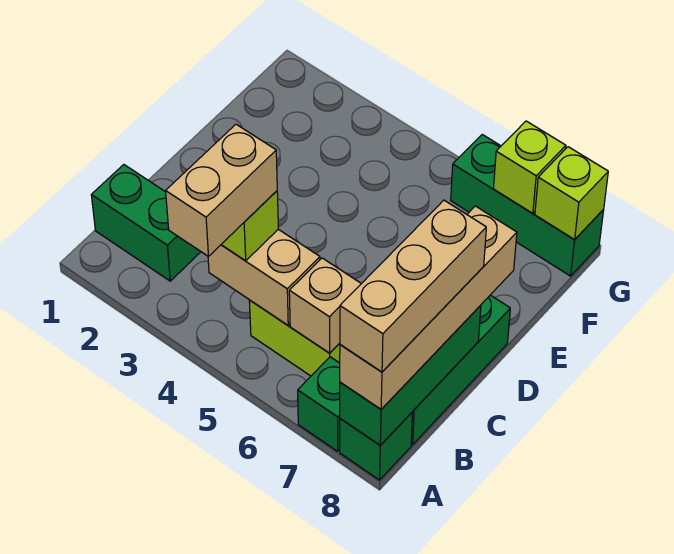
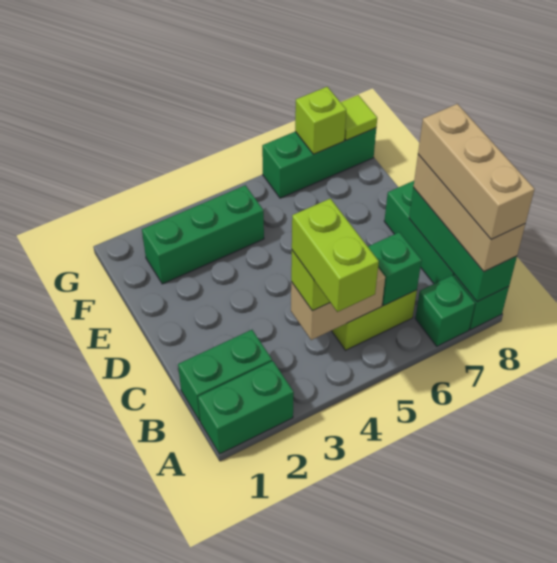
none -> green 1x2 brick [198,361,294,454]
tan 1x2 brick [166,124,277,256] -> lime 1x2 brick [292,198,379,312]
tan 1x4 brick [340,206,517,409] -> tan 1x3 brick [413,155,525,272]
tan 1x1 brick [289,258,361,353] -> green 1x1 brick [368,232,422,305]
none -> green 1x3 brick [142,185,264,284]
lime 1x1 brick [535,147,608,239] -> lime 1x1 tile [341,95,377,140]

